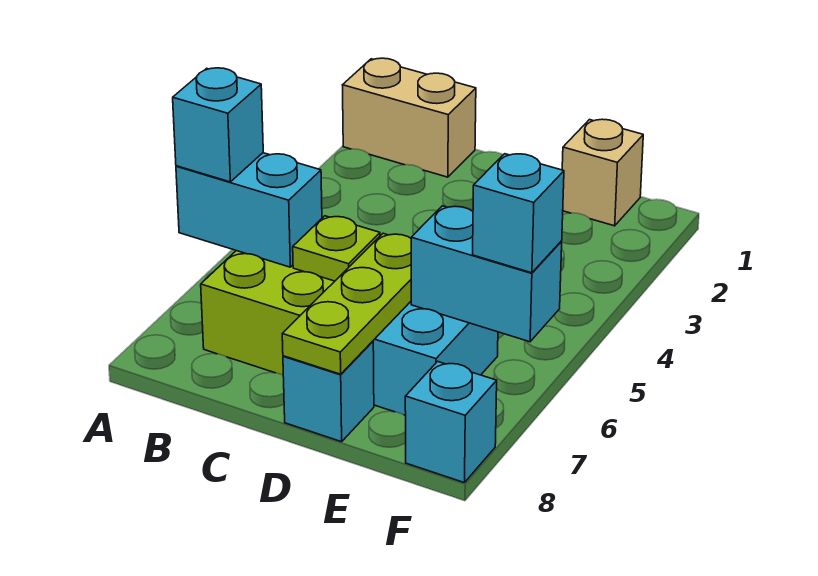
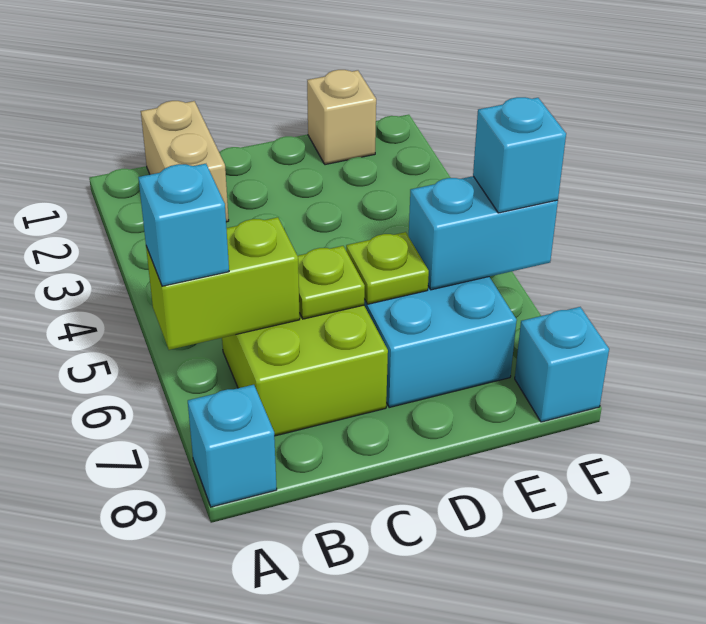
tan 1x2 brick [343,58,476,177] -> tan 1x2 brick turned to [141,101,229,222]
cyan 1x2 brick [176,153,322,267] -> lime 1x2 brick [146,217,300,350]
lime 1x3 plate [282,233,411,374] -> lime 1x1 plate [346,232,429,304]
cyan 1x1 brick [283,341,374,442] -> cyan 1x1 brick moved to [188,385,277,507]

